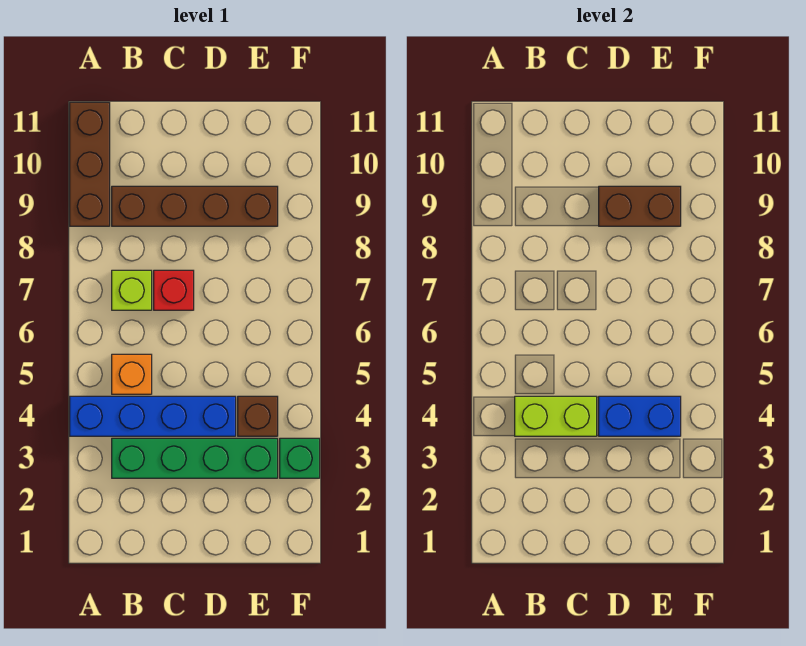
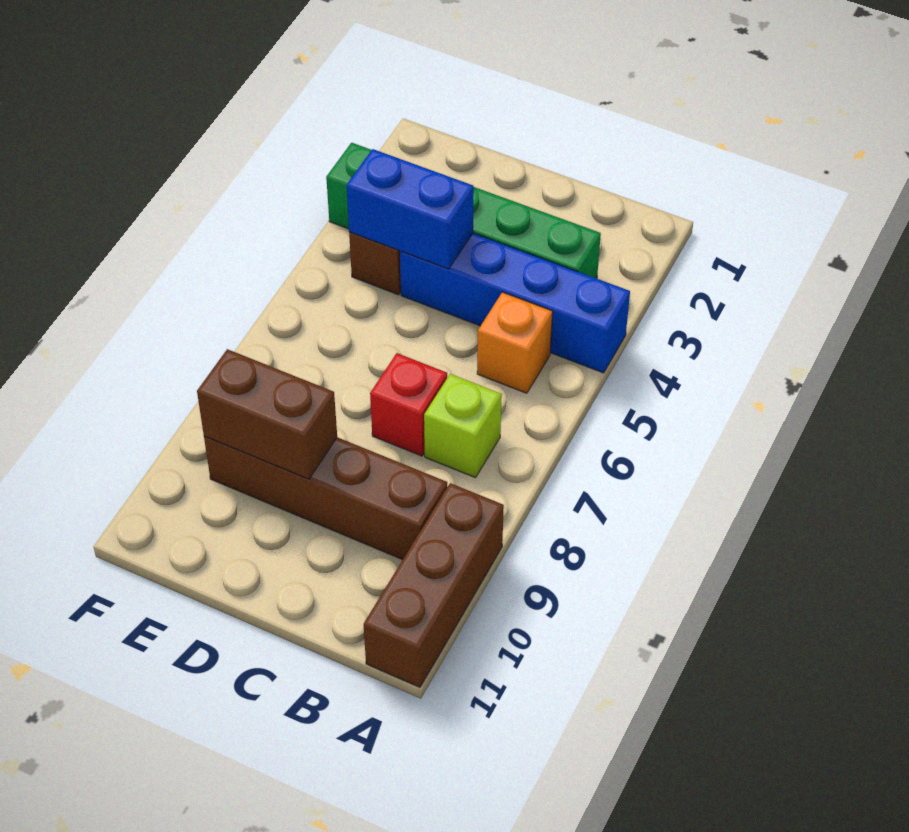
lime 1x2 brick [515,396,597,436] -> none

